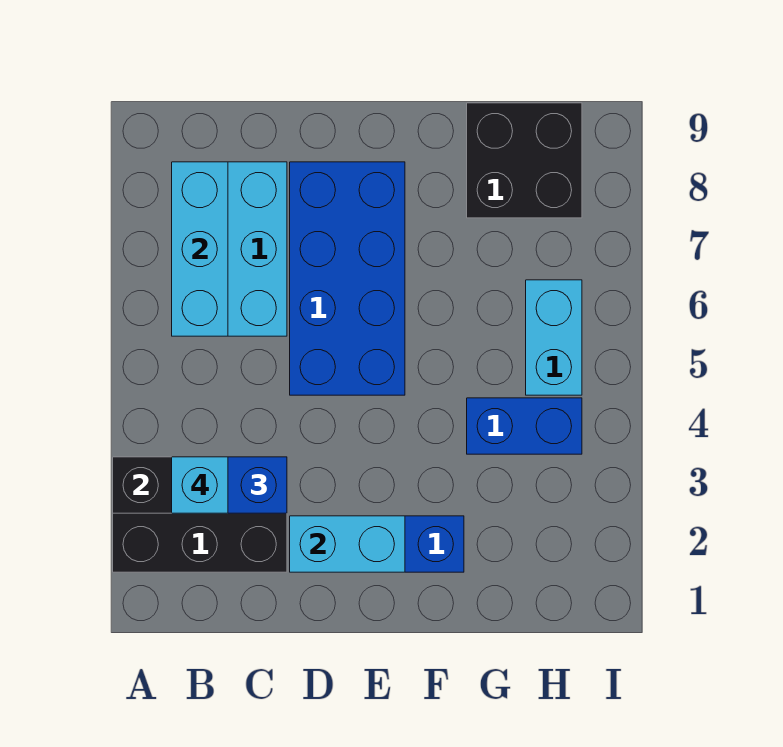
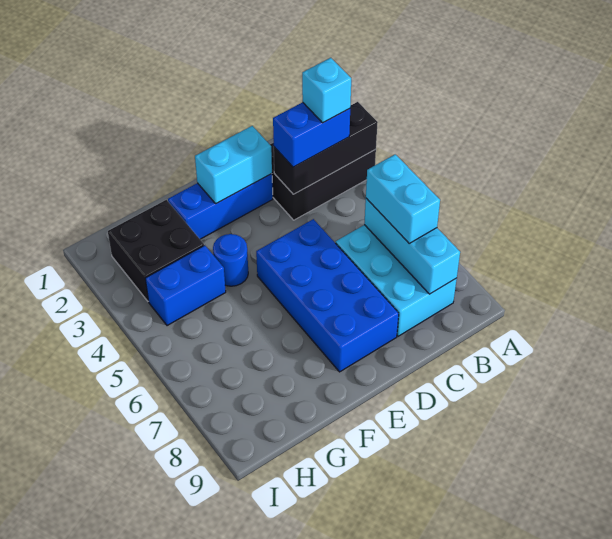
none -> blue 1x1 round brick [213,234,248,286]
black 2x2 brick [467,103,582,218] -> black 2x2 brick moved to [108,200,204,301]
cyan 1x2 brick [526,280,582,395] -> cyan 1x2 brick moved to [366,154,440,243]

